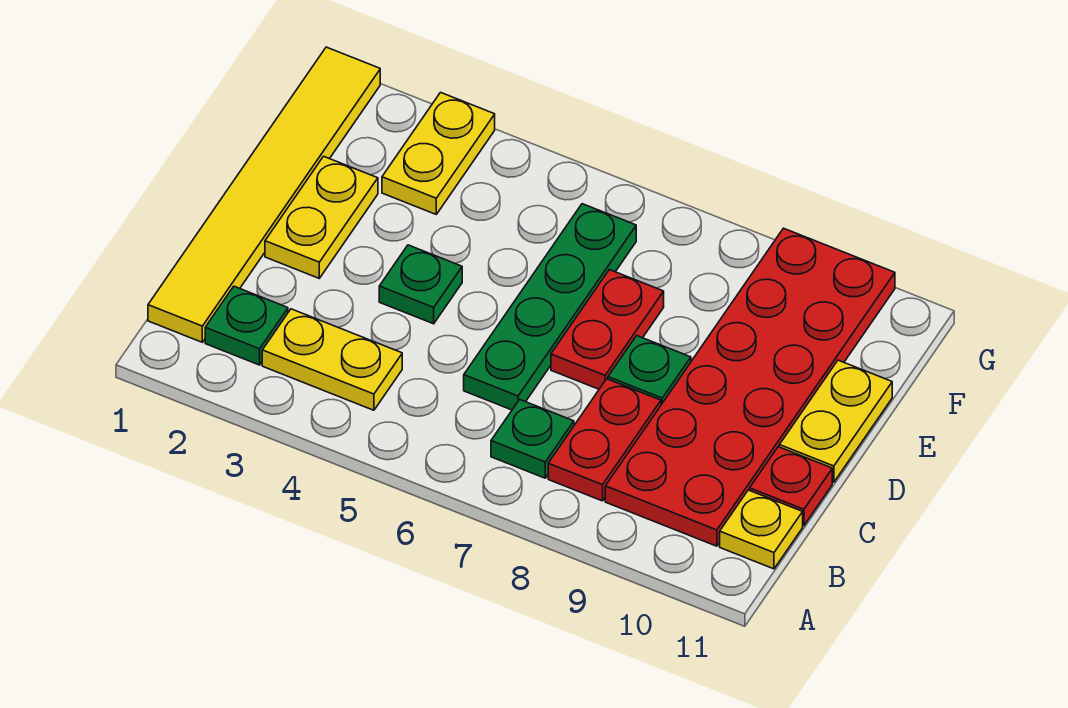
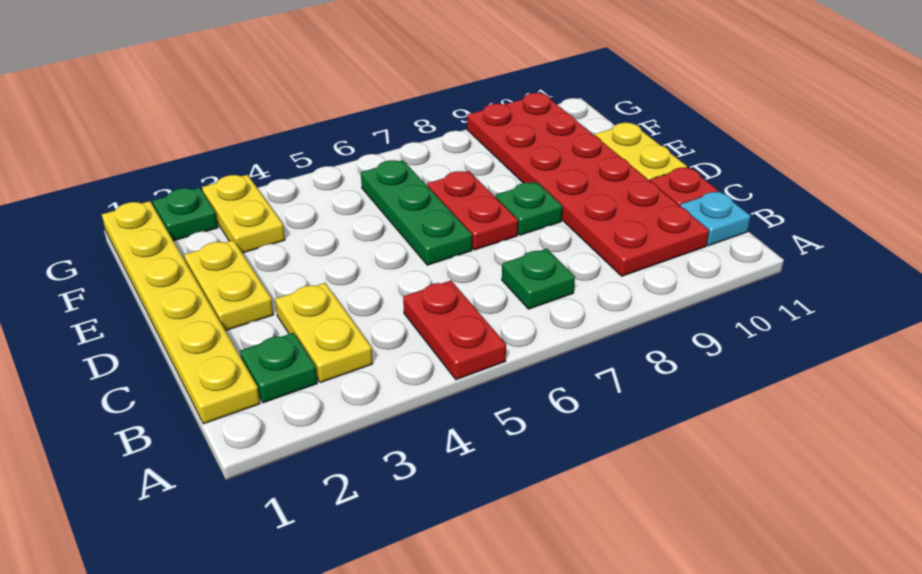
yellow 1x6 tile [148,47,380,342] -> yellow 1x6 plate [102,201,260,424]
yellow 1x2 plate [262,309,402,410] -> yellow 1x2 plate turned to [275,283,373,383]
red 1x2 plate [548,379,661,501] -> red 1x2 plate moved to [403,281,506,380]
yellow 1x1 plate [720,490,803,569] -> cyan 1x1 plate [680,191,751,246]
green 1x4 plate [464,204,636,410] -> green 1x3 plate [361,160,472,265]
green 1x1 plate [379,245,462,324] -> green 1x1 plate moved to [153,188,218,241]

